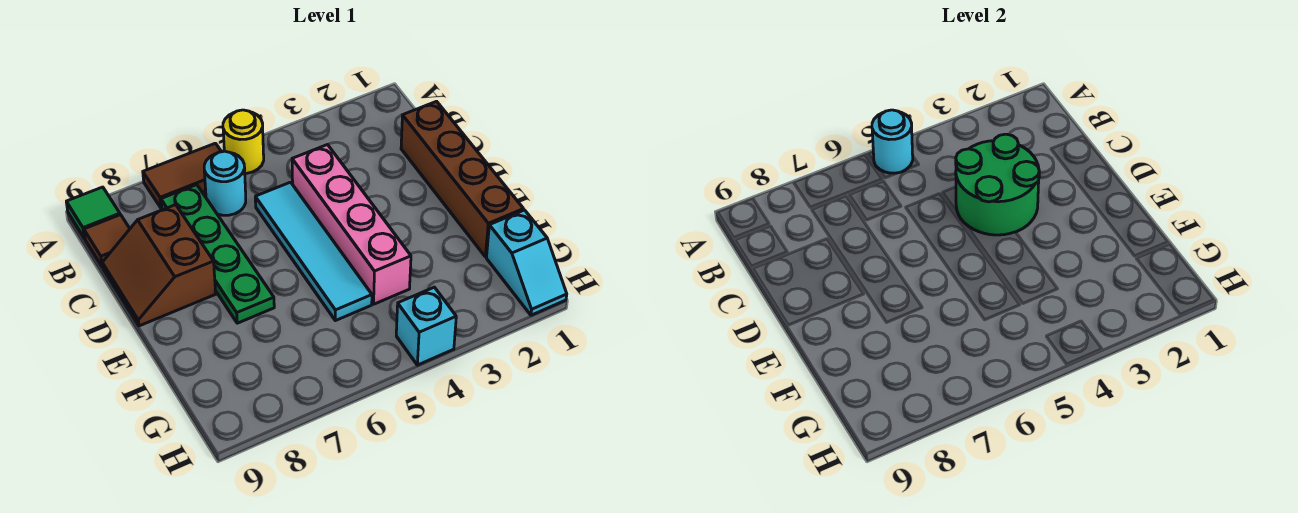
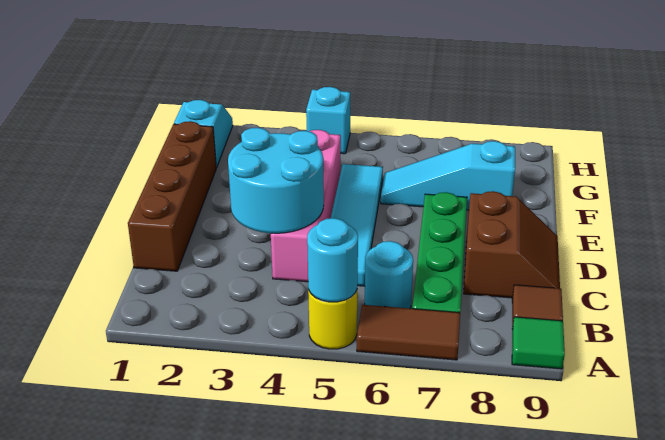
green 2x2 round brick [956,134,1039,235] -> cyan 2x2 round brick [228,128,324,233]
none -> cyan 1x3 slope [381,141,515,210]

